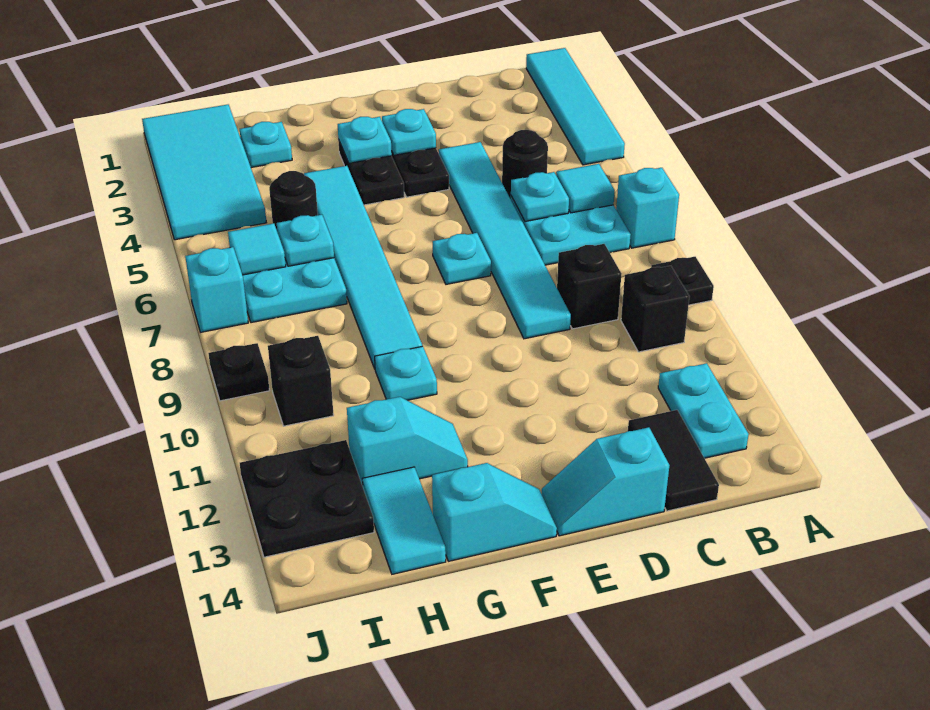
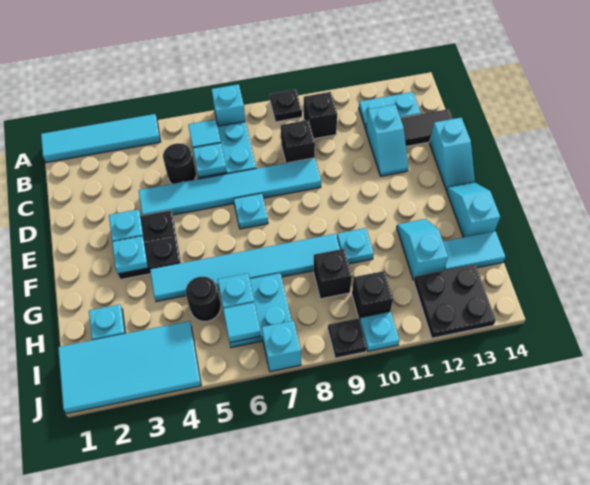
none -> cyan 1x2 slope [366,104,408,176]
none -> black 1x1 brick [313,249,352,299]
none -> cyan 1x1 plate [360,312,399,351]

